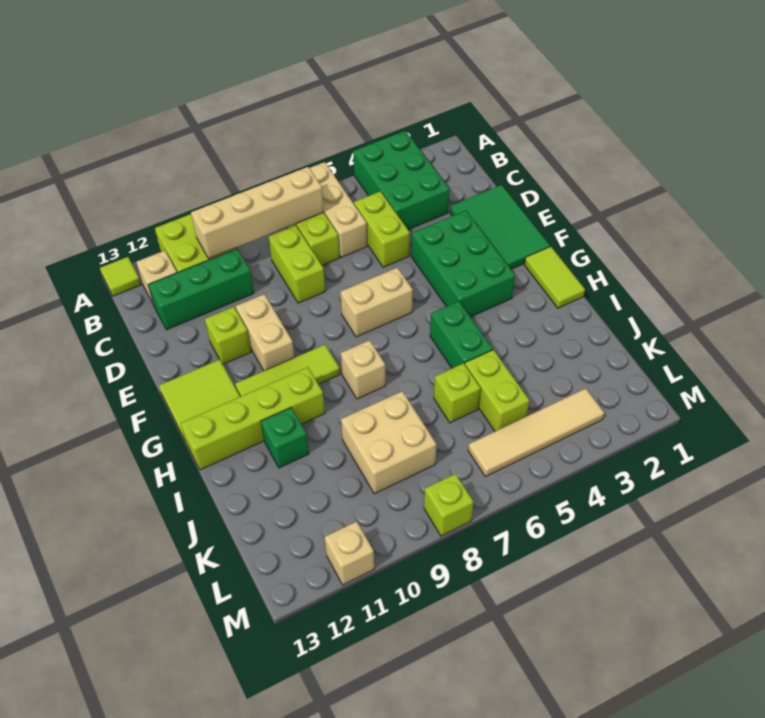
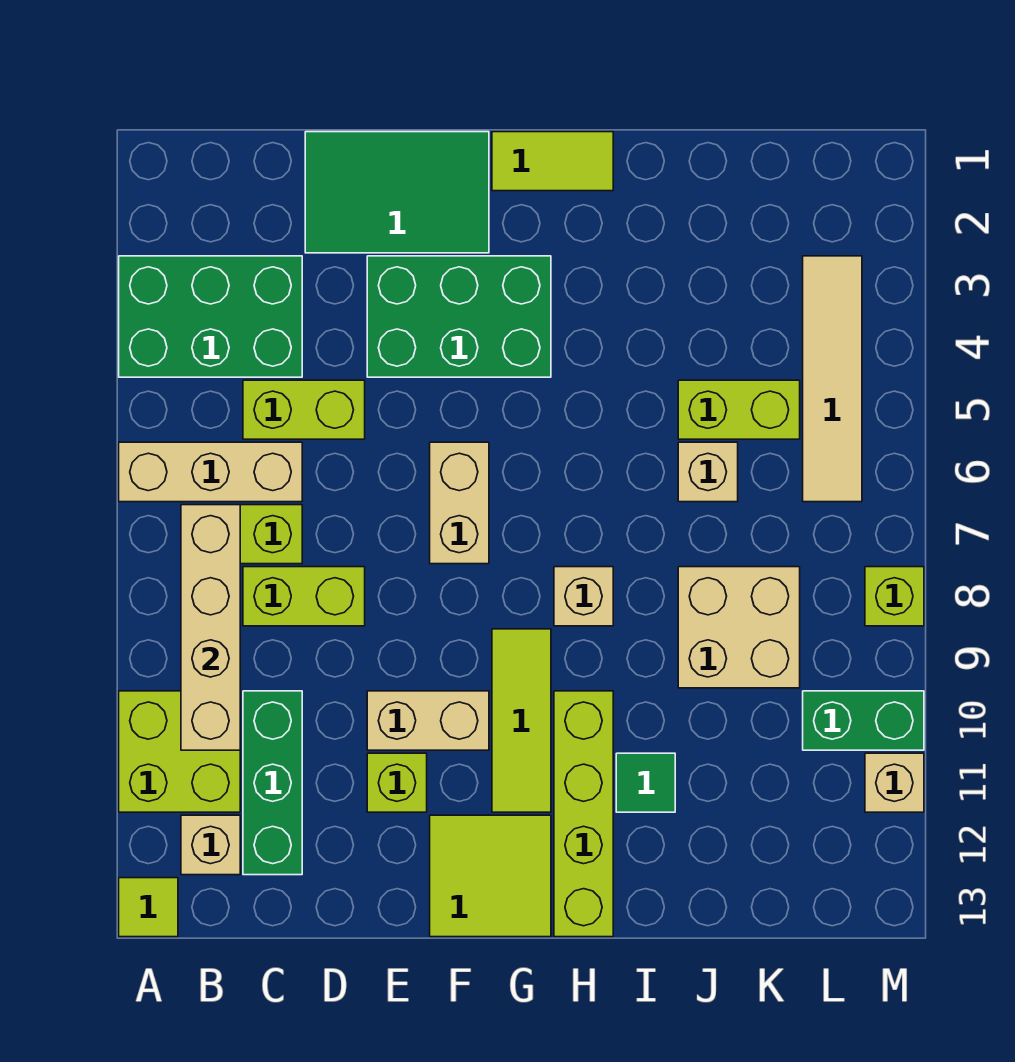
green 1x2 brick [430,301,493,368] -> green 1x2 brick moved to [803,691,924,750]
green 1x1 brick [261,407,309,468] -> green 1x1 tile [616,753,675,812]
lime 1x1 brick [434,363,481,423] -> tan 1x1 brick [678,442,738,502]

